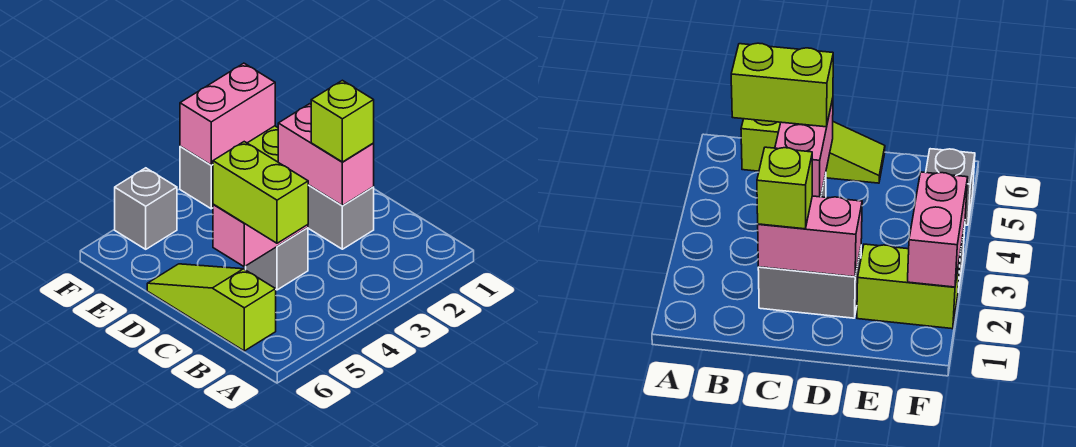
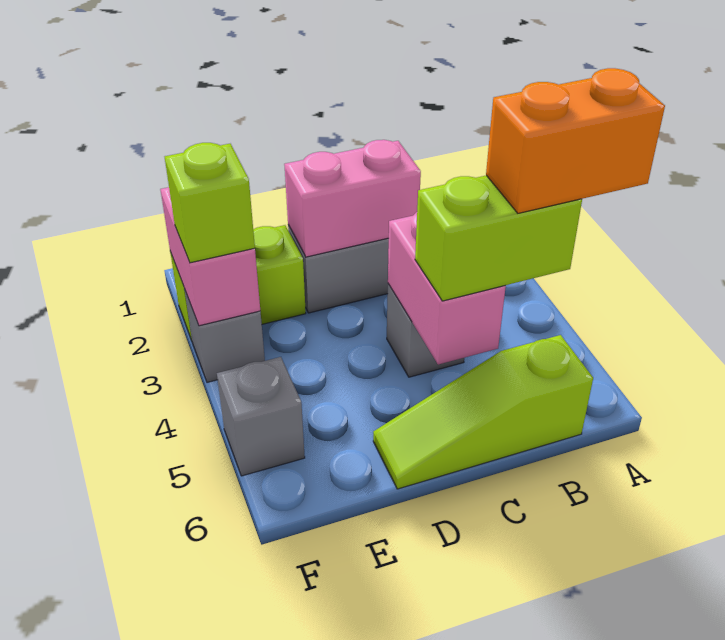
none -> orange 1x2 brick [486,68,665,213]
lime 1x1 brick [311,80,374,162] -> lime 1x1 brick moved to [165,143,255,263]

